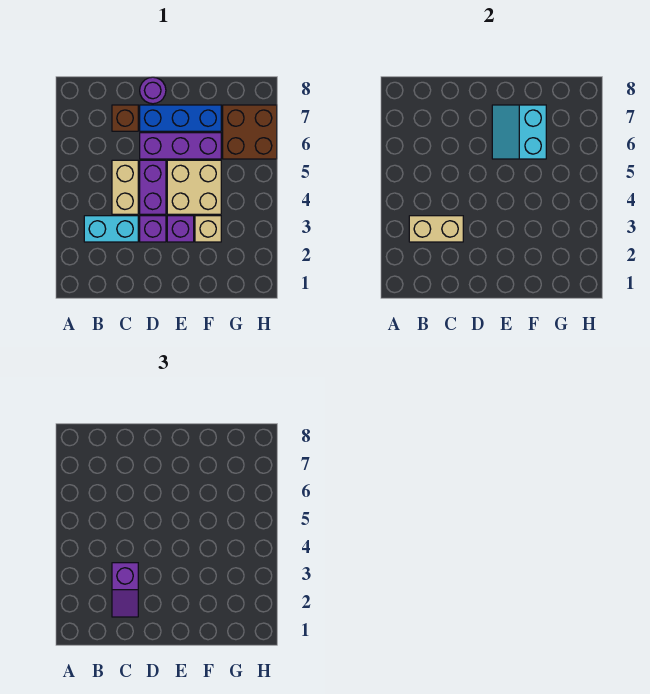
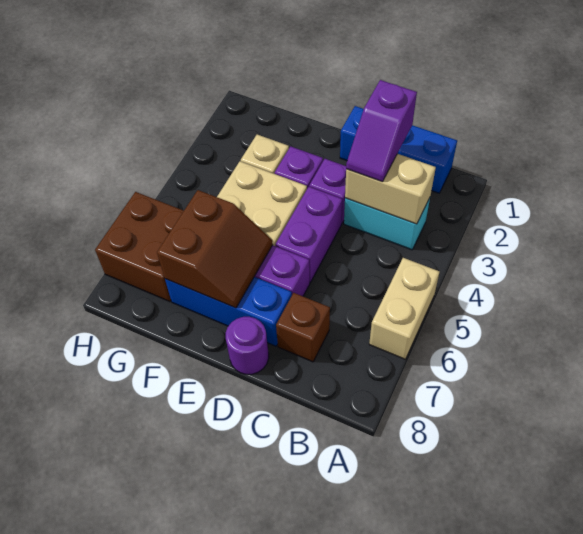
none -> blue 1x3 brick [340,106,457,193]
purple 1x2 slope [112,563,138,617] -> purple 1x2 slope turned to [346,80,417,182]
tan 1x2 brick [112,160,138,214] -> tan 1x2 brick moved to [369,258,439,359]
cyan 2x2 slope [492,105,546,159] -> brown 2x2 slope [157,190,273,308]

